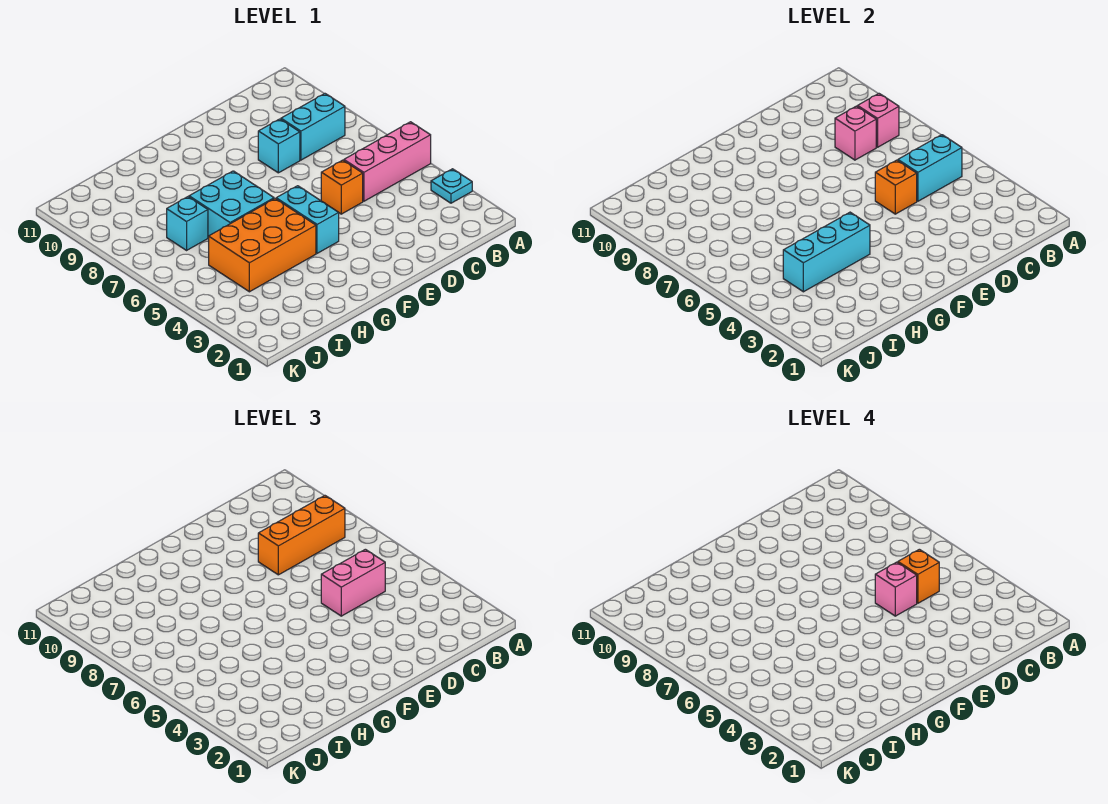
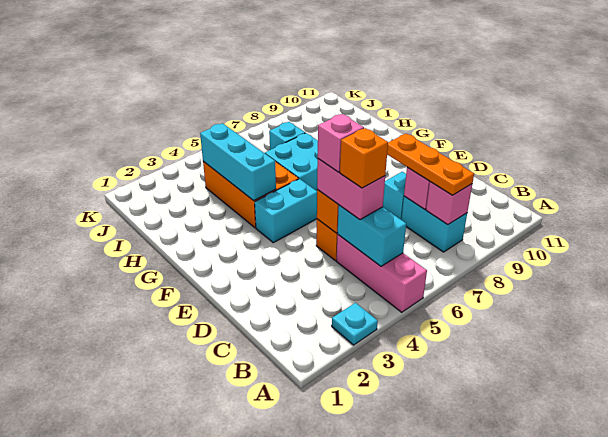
orange 1x3 brick [258,496,345,575] -> orange 1x3 plate [387,133,474,195]

